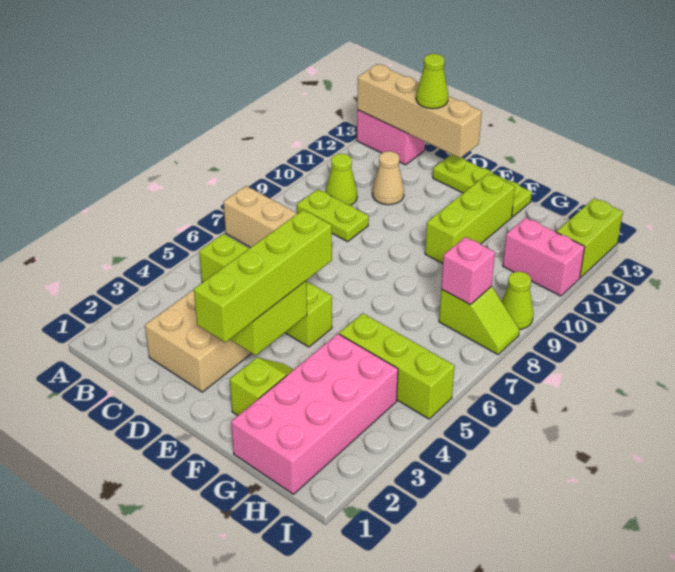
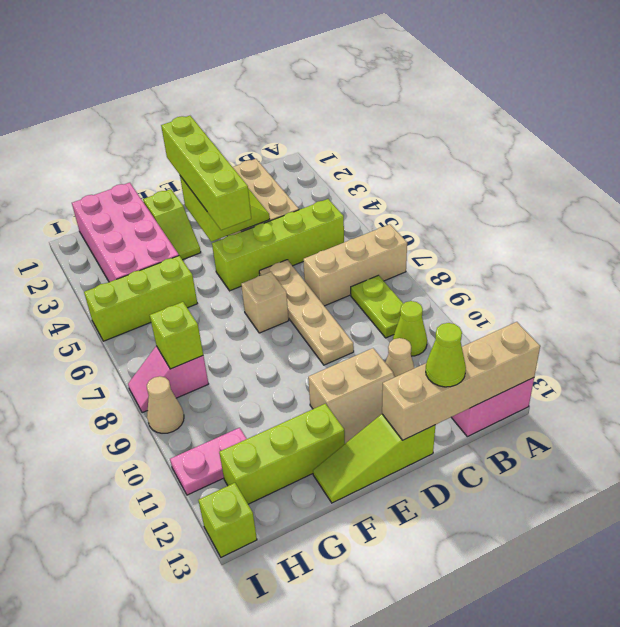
lime 1x2 plate [297,189,369,242] -> lime 1x2 plate turned to [351,275,403,338]
none -> tan 1x4 plate [259,260,354,365]
none -> tan 2x2 slope [308,348,395,443]
lime 1x3 plate [433,154,532,217] -> lime 1x3 slope [313,414,435,503]
none -> tan 1x1 brick [241,272,289,333]
lime 1x3 brick [425,173,515,263] -> lime 1x3 brick turned to [219,404,345,504]
lime 1x2 slope [439,286,519,354] -> pink 1x2 slope [128,346,208,413]
pink 1x1 brick [441,237,495,304] -> lime 1x1 brick [150,302,203,369]
pink 1x2 brick [503,218,585,296] -> pink 1x2 plate [170,428,247,495]
lime 1x1 cone [502,272,533,329] -> tan 1x1 cone [147,376,184,433]
lime 1x2 brick [556,198,623,278] -> lime 1x1 brick [198,483,257,557]

